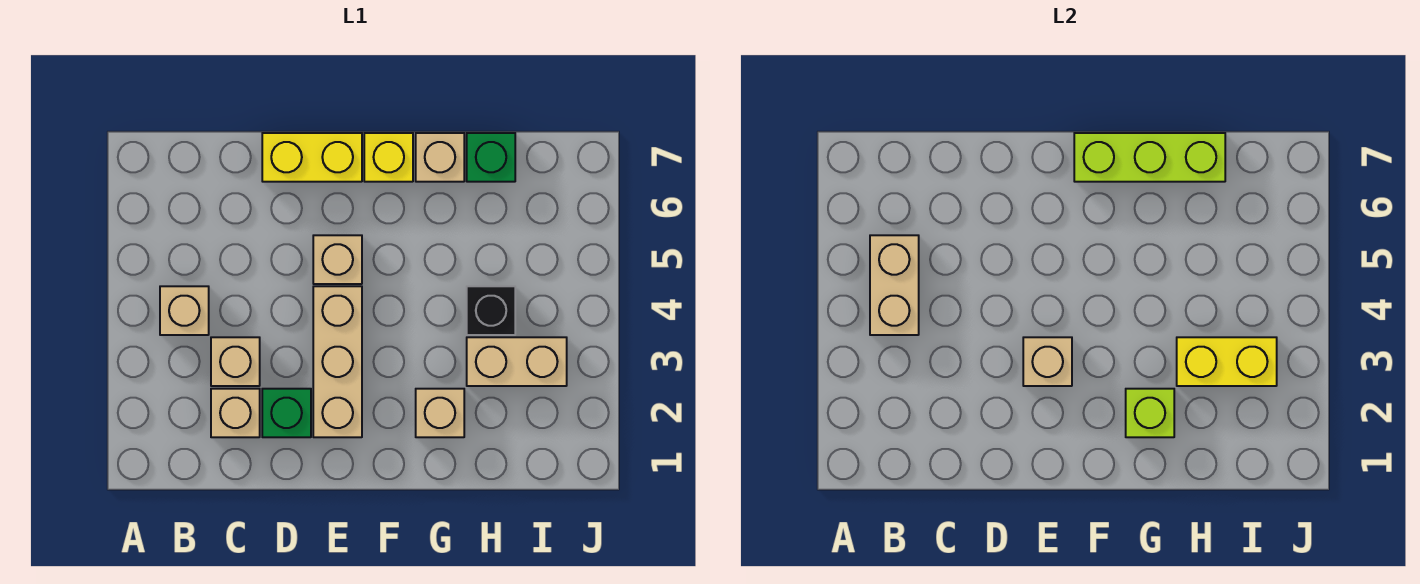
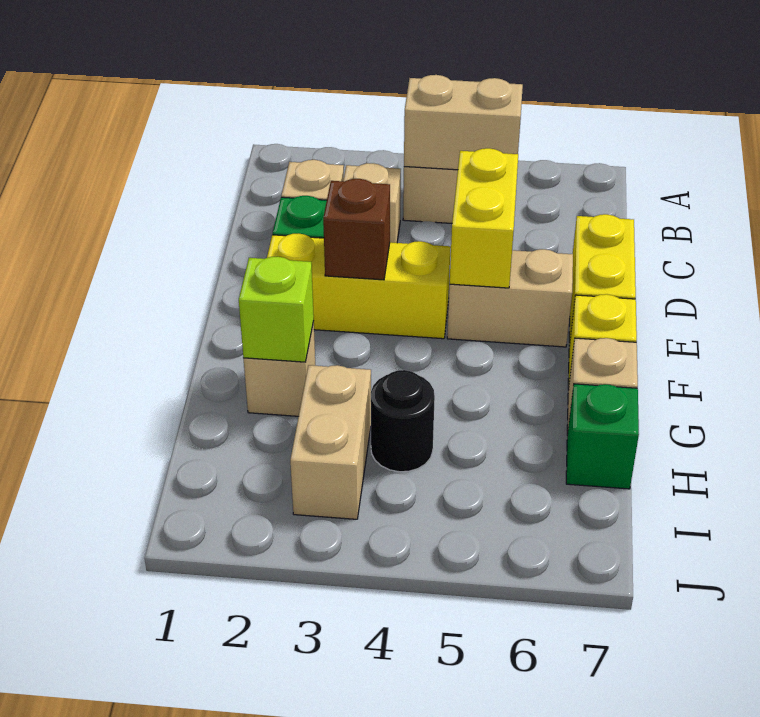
tan 1x3 brick [313,286,362,437] -> yellow 1x3 brick [267,234,451,339]
tan 1x1 brick [1023,337,1072,386] -> brown 1x1 brick [323,179,390,280]
tan 1x1 brick [313,235,362,284] -> tan 1x2 brick [447,249,573,347]
lime 1x3 brick [1074,133,1225,182] -> none
yellow 1x2 brick [1177,337,1277,386] -> yellow 1x2 brick moved to [450,148,518,288]
black 1x1 brick [467,286,515,335] -> black 1x1 round brick [371,370,435,472]

